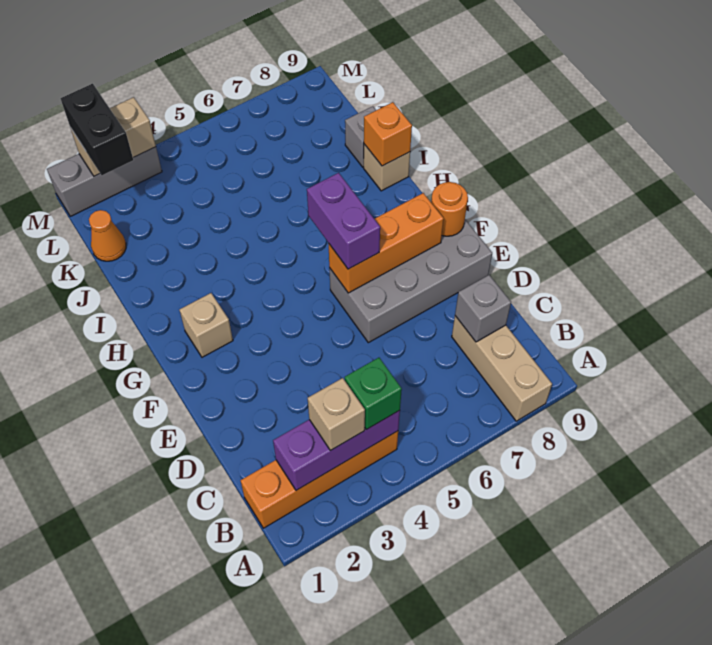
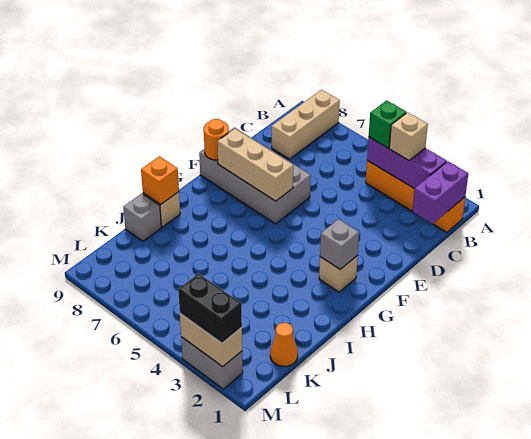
grey 1x1 brick [455,275,511,342] -> grey 1x1 brick moved to [320,219,359,269]
orange 1x3 brick [328,193,444,293] -> tan 1x3 brick [217,129,293,201]
purple 1x2 brick [307,173,380,269] -> purple 1x2 brick moved to [412,161,468,224]
black 1x2 brick [61,84,133,175] -> black 1x2 brick turned to [178,274,242,343]
grey 1x3 brick [47,147,162,216] -> grey 1x2 brick [181,337,243,389]

